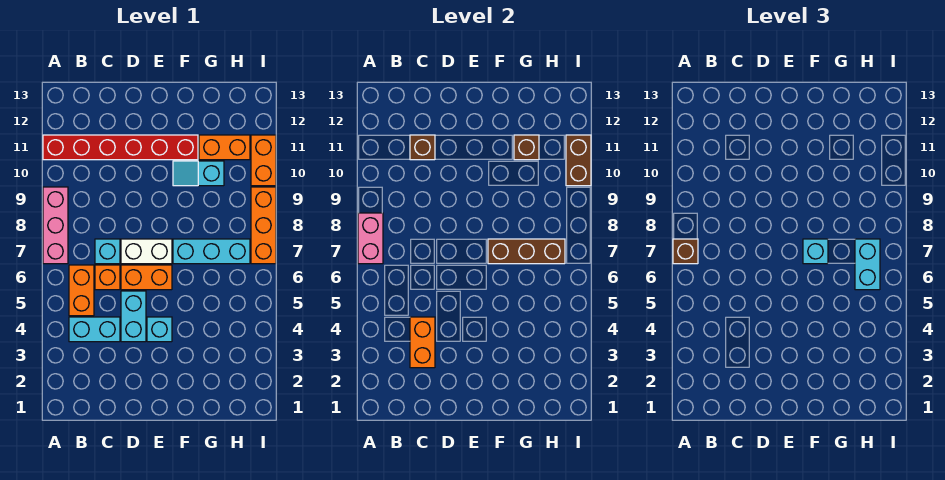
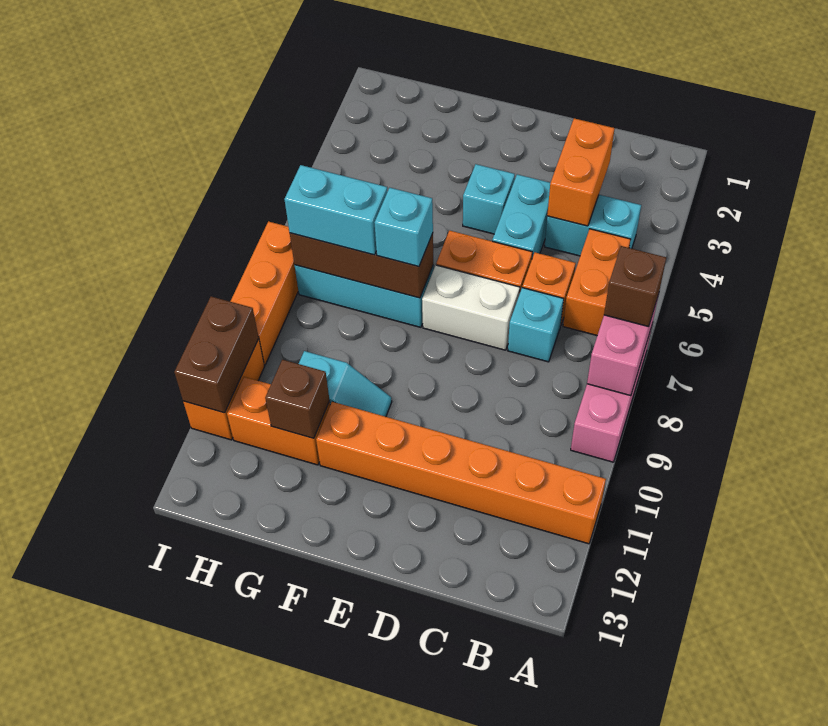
red 1x6 brick [43,135,198,160] -> orange 1x6 brick [316,402,606,544]
brown 1x1 brick [410,135,435,160] -> none
cyan 1x2 brick [855,239,880,290] -> cyan 1x2 brick turned to [284,165,387,255]

